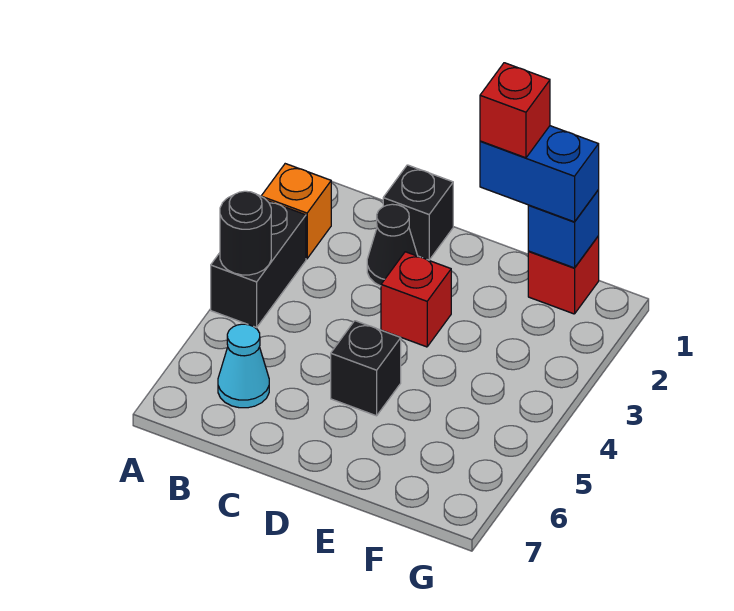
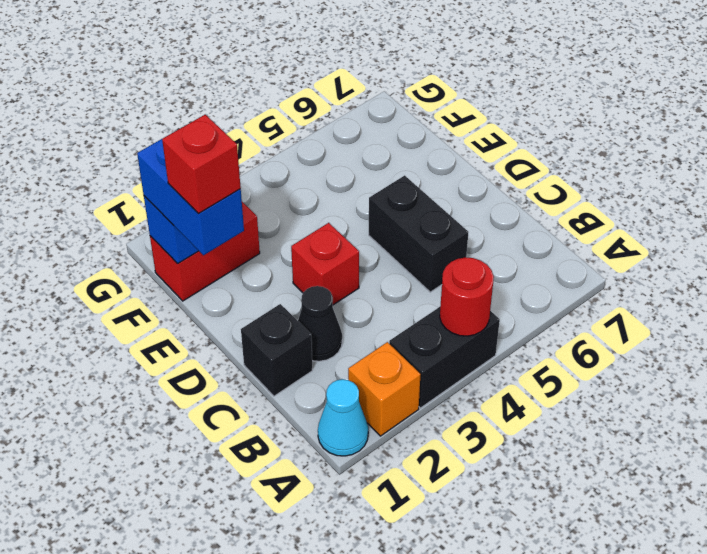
black 1x1 round brick [220,191,271,275] -> red 1x1 round brick [440,257,494,336]
cyan 1x1 cone [218,324,269,408] -> cyan 1x1 cone moved to [318,379,368,456]
black 1x1 brick [331,321,401,416] -> black 1x2 brick [369,175,468,292]
red 1x1 brick [528,236,599,314] -> red 1x2 brick [150,202,260,301]

